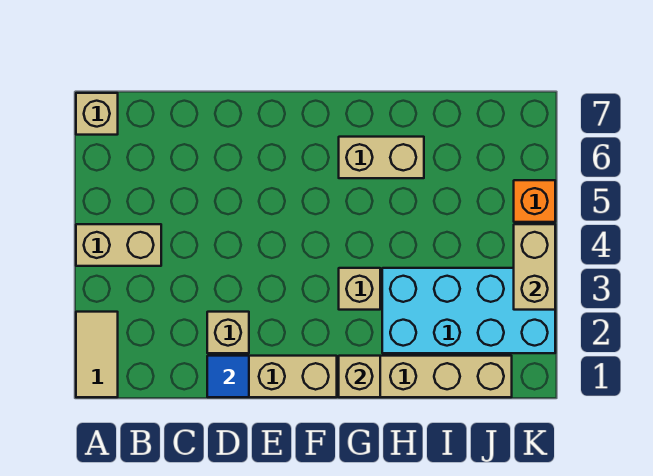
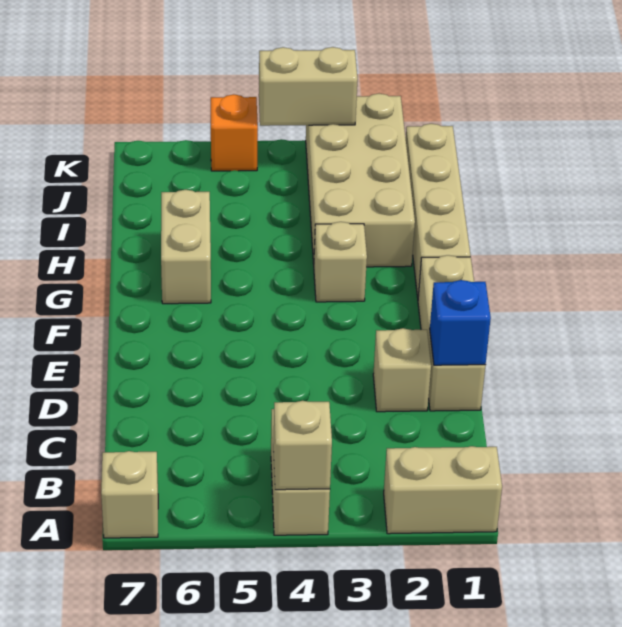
tan 1x2 tile [76,312,118,397] -> tan 1x2 brick [384,446,502,534]
blue 1x1 tile [207,356,249,397] -> blue 1x1 brick [430,280,491,365]
tan 1x1 brick [339,356,380,397] -> tan 1x1 brick moved to [273,401,332,490]
cyan 2x4 brick [382,268,555,353] -> tan 2x4 brick [306,94,415,267]

